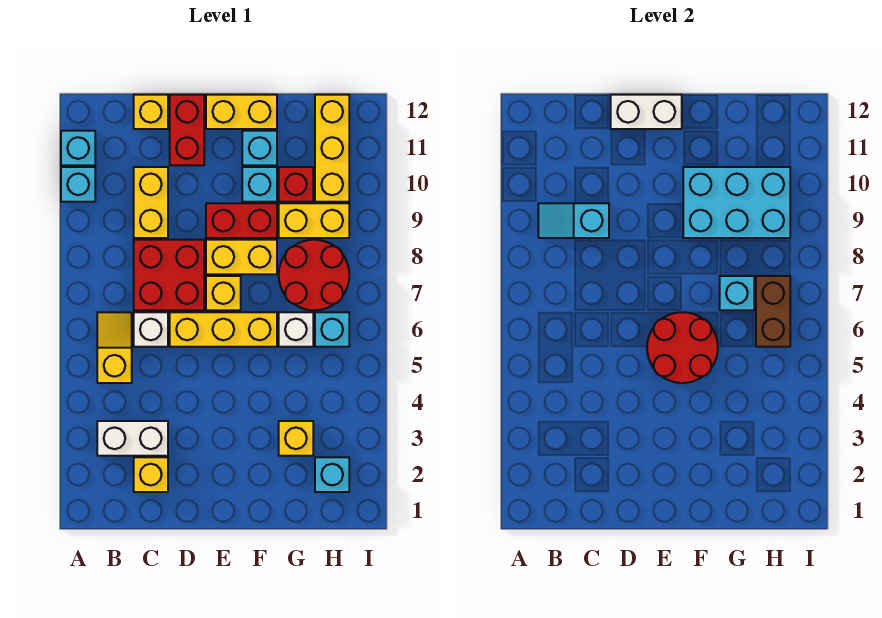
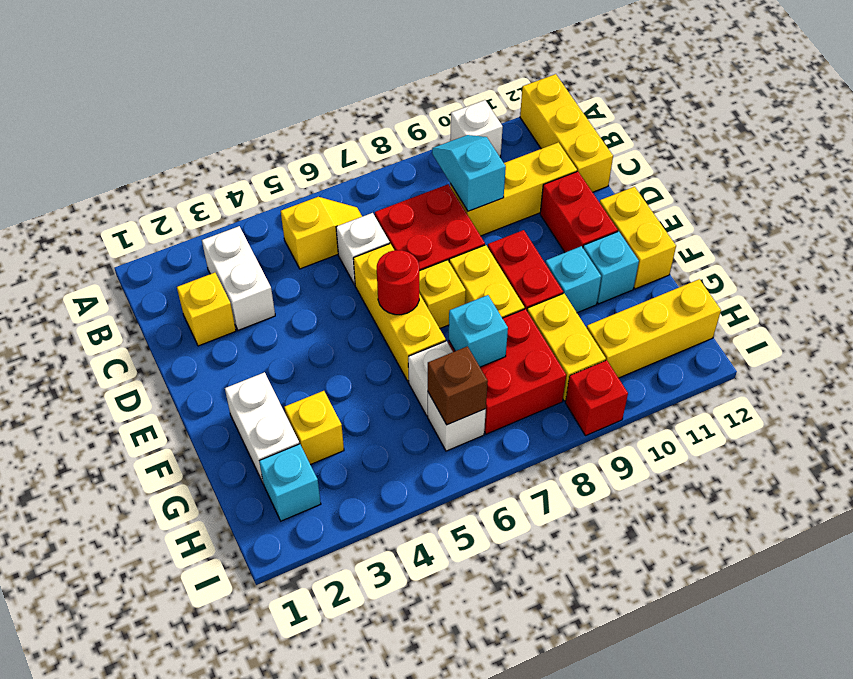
cyan 1x1 brick [61,167,95,202] -> white 1x1 brick [450,100,503,157]
cyan 1x1 brick [61,131,95,165] -> none
yellow 1x2 brick [134,167,168,238] -> yellow 1x3 brick [450,142,577,236]
yellow 1x1 brick [134,95,168,129] -> yellow 1x3 brick [520,74,613,192]
red 1x2 brick [170,95,204,165] -> red 1x2 brick turned to [540,171,618,252]
white 1x2 brick [611,95,682,129] -> white 1x2 brick moved to [225,372,299,484]
red 2x2 round brick [647,312,718,383] -> red 1x1 round brick [377,250,419,315]
cyan 2x3 brick [683,167,790,238] -> none
red 2x2 round brick [279,240,349,310] -> red 2x2 brick [448,309,566,434]
red 1x1 brick [279,167,313,202] -> red 1x1 brick moved to [565,360,628,435]
cyan 1x1 brick [315,312,349,347] -> white 1x1 brick [428,393,486,451]
brown 1x2 brick [756,276,790,347] -> brown 1x1 brick [428,346,488,425]

